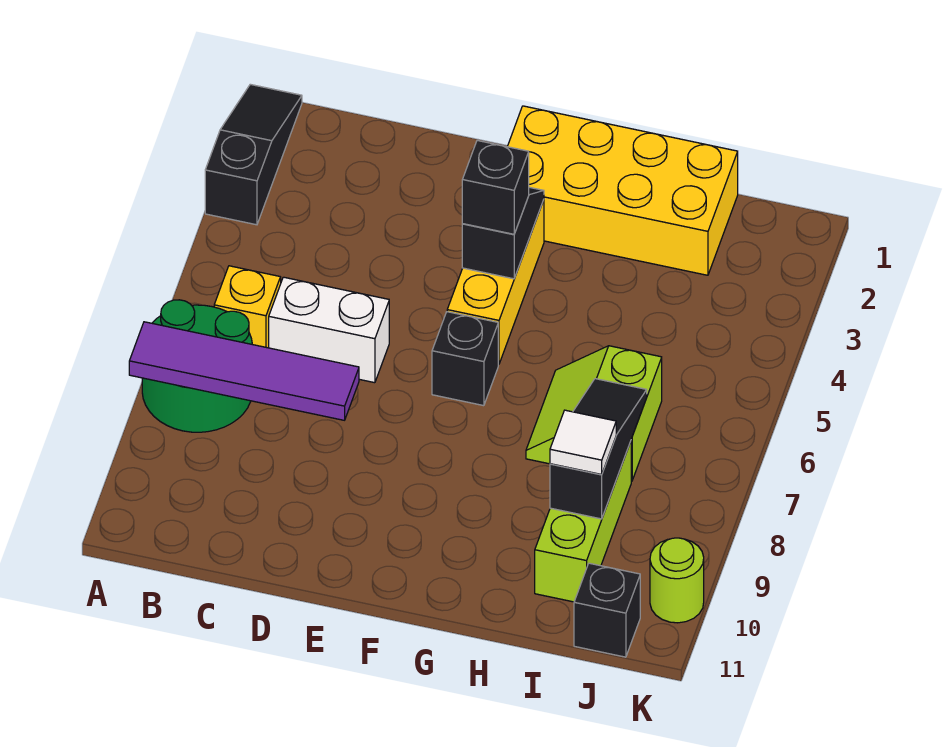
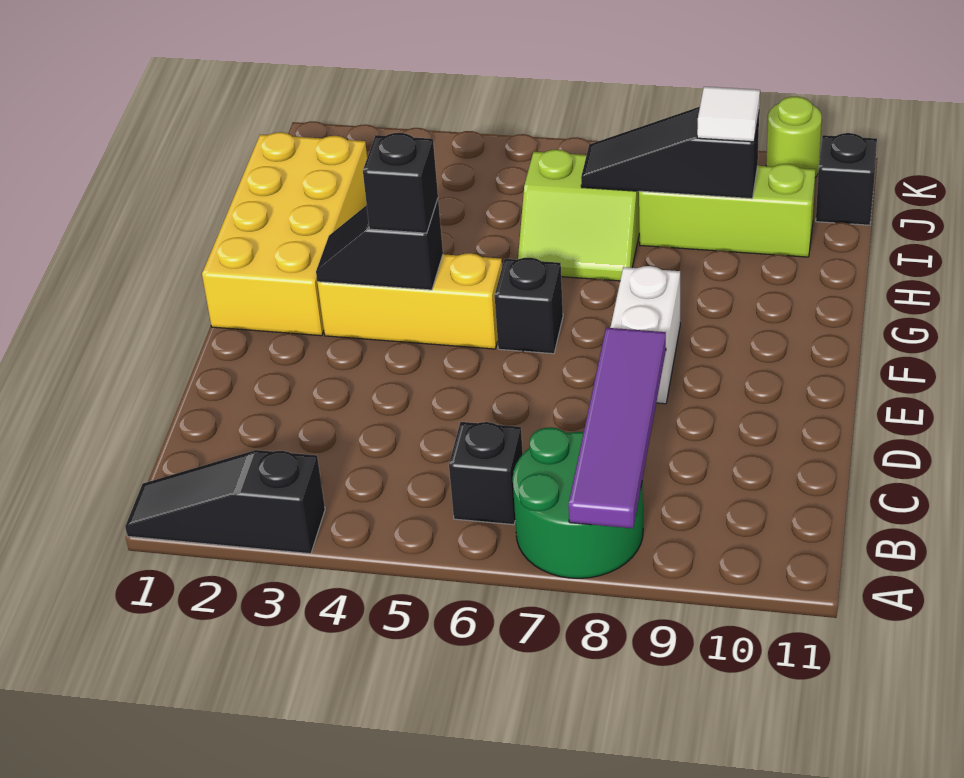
yellow 1x1 brick [214,266,281,348] -> black 1x1 brick [449,422,523,525]
white 1x2 brick [269,277,389,383] -> white 1x2 brick moved to [610,266,680,404]

